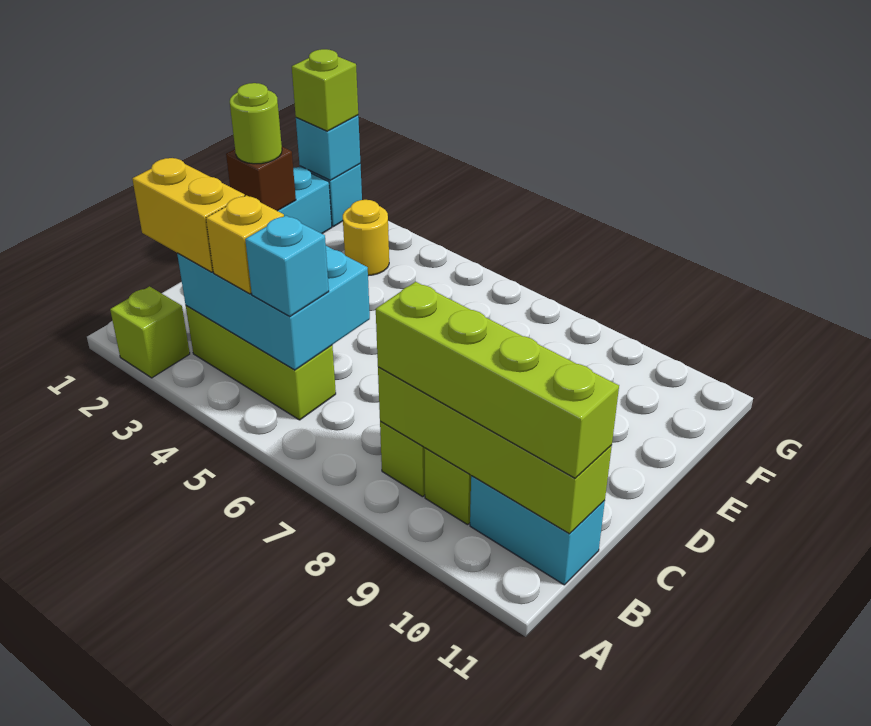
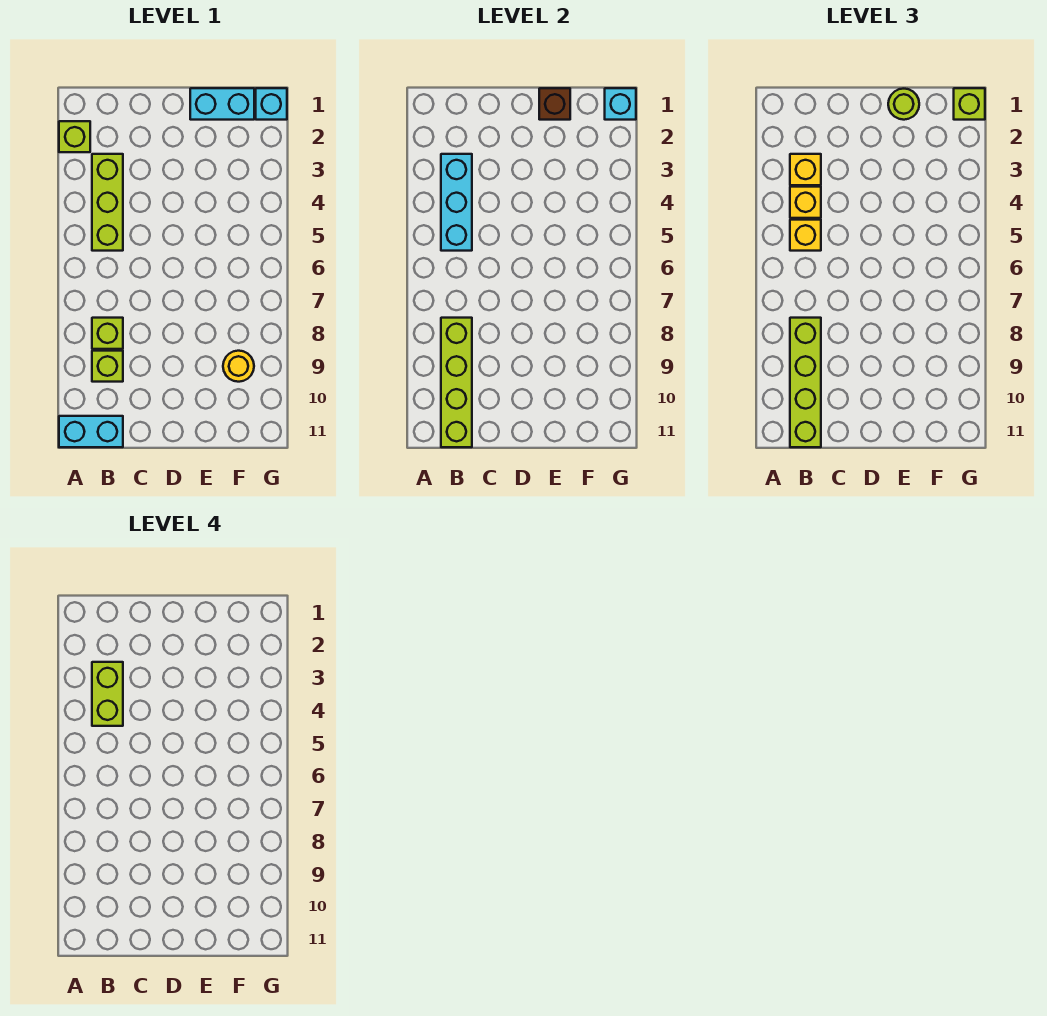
yellow 1x2 brick [132,158,245,272] -> yellow 1x1 brick [790,154,821,185]
cyan 2x3 brick [177,246,370,370] -> cyan 1x3 brick [441,154,472,251]
none -> lime 1x2 brick [92,662,123,726]
cyan 1x1 brick [245,216,329,317] -> yellow 1x1 brick [790,220,821,251]
cyan 1x2 brick [470,476,605,585] -> cyan 1x2 brick turned to [59,416,123,447]
yellow 1x1 round brick [343,200,389,276] -> yellow 1x1 round brick moved to [223,351,254,382]

